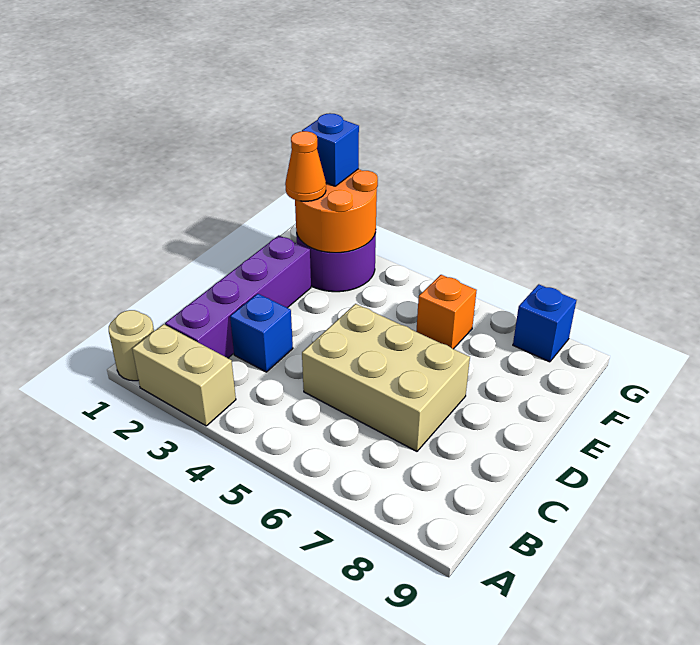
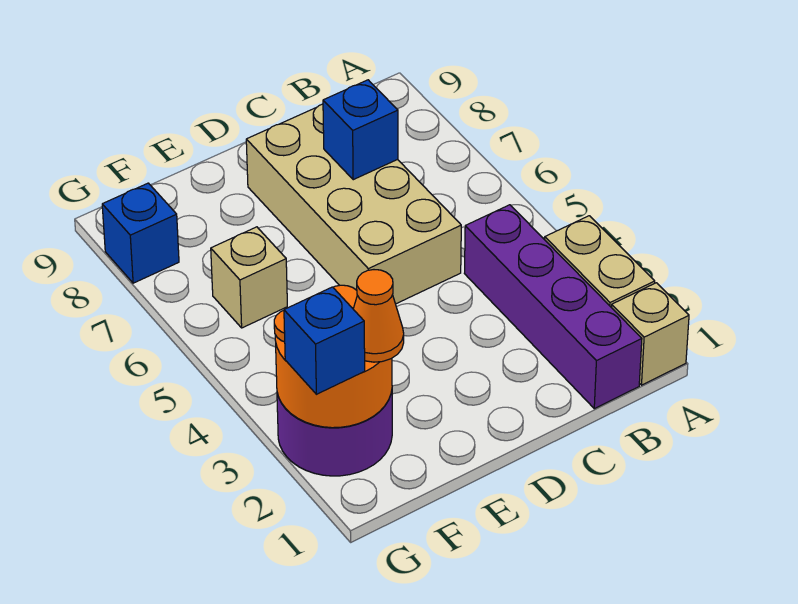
tan 1x1 round brick [109,310,154,381] -> tan 1x1 brick [611,283,689,385]
purple 1x4 brick [165,235,311,358] -> purple 1x4 brick turned to [464,205,642,409]
blue 1x1 brick [230,294,293,372] -> blue 1x1 brick moved to [323,80,398,180]
tan 2x3 brick [302,304,470,451] -> tan 2x4 brick [246,104,461,304]
orange 1x1 brick [416,275,477,349] -> tan 1x1 brick [211,227,287,328]

